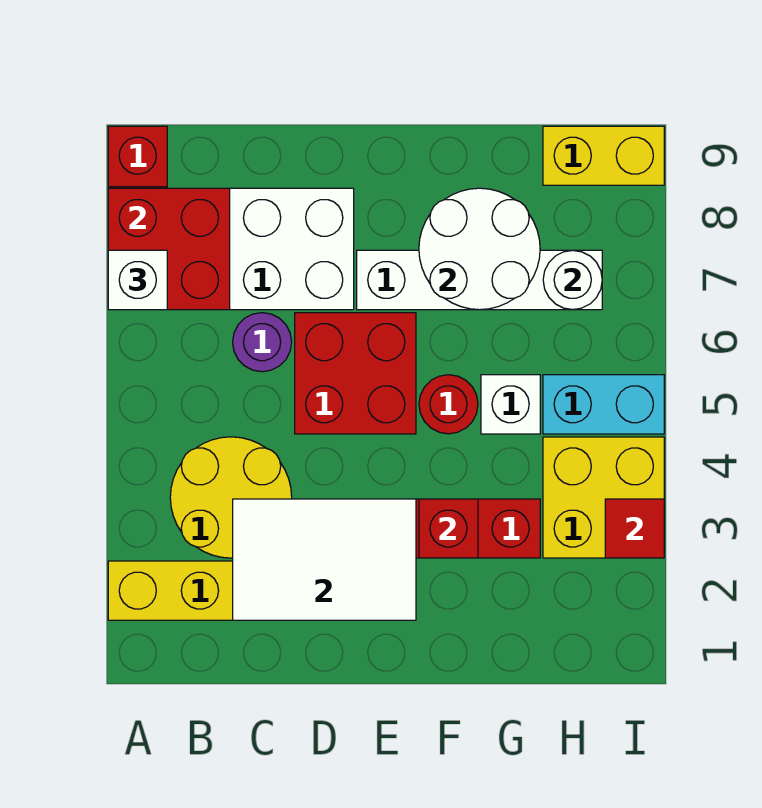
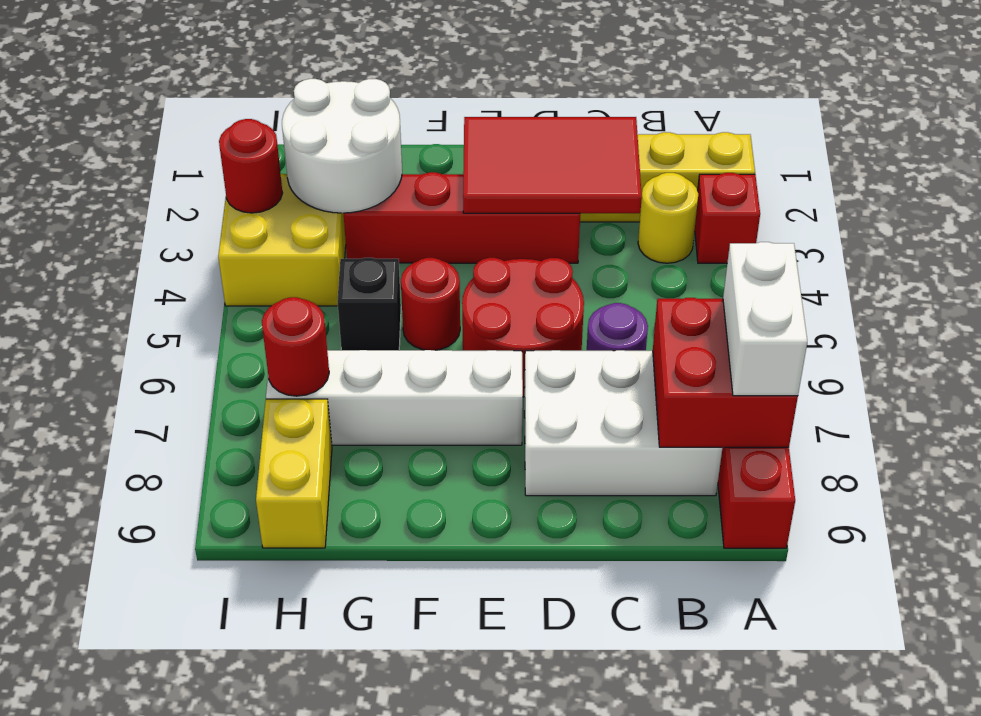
white 1x1 brick [108,250,167,310] -> white 1x2 brick [723,242,807,396]
yellow 2x2 round brick [170,437,292,558] -> yellow 1x1 round brick [638,173,698,263]
white 2x3 tile [233,499,416,620] -> red 2x3 tile [463,117,642,213]
red 2x2 brick [295,313,416,434] -> red 2x2 round brick [462,258,584,397]
red 1x1 brick [419,499,478,558] -> red 1x1 brick moved to [695,173,760,263]
white 2x2 round brick [419,188,540,310] -> white 2x2 round brick moved to [282,79,402,213]
white 1x1 brick [481,375,540,434] -> black 1x1 brick [337,258,401,350]
cyan 1x2 brick [543,375,664,434] -> none
white 1x1 round brick [543,250,602,310] -> red 1x1 round brick [262,297,329,396]
yellow 1x2 brick [543,126,664,185] -> yellow 1x2 brick turned to [256,399,332,548]
red 1x1 tile [605,499,664,558] -> red 1x1 round brick [219,119,282,213]

